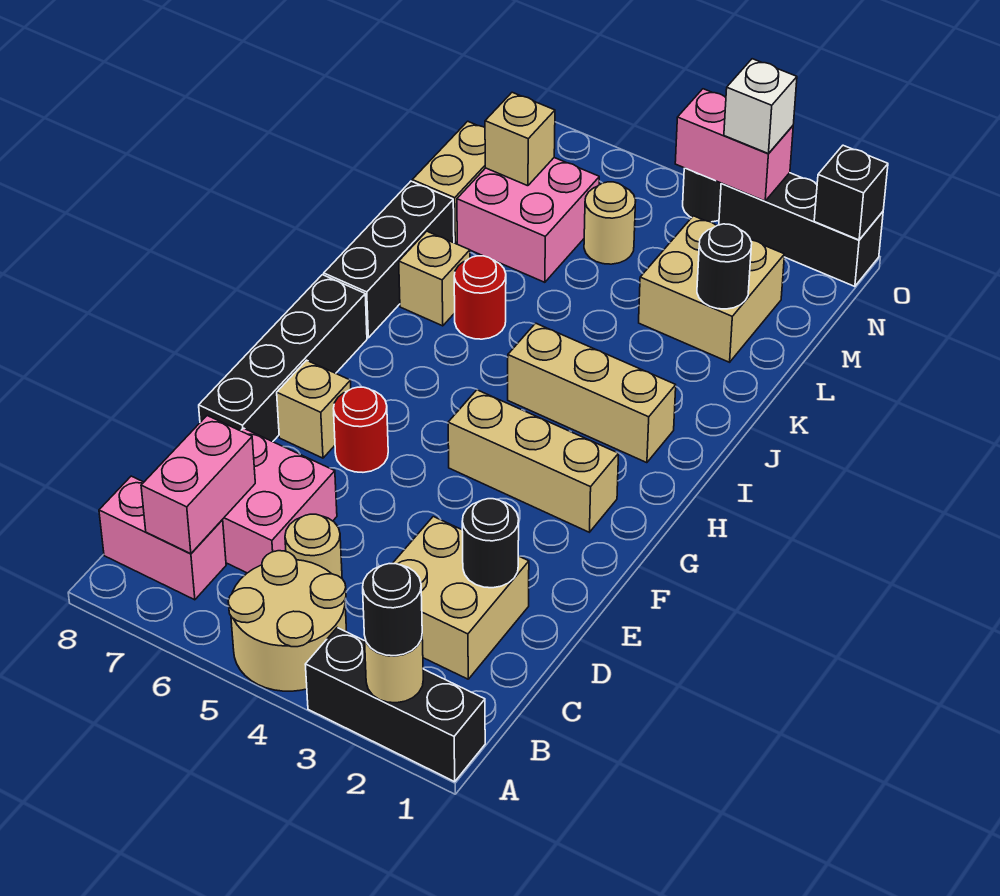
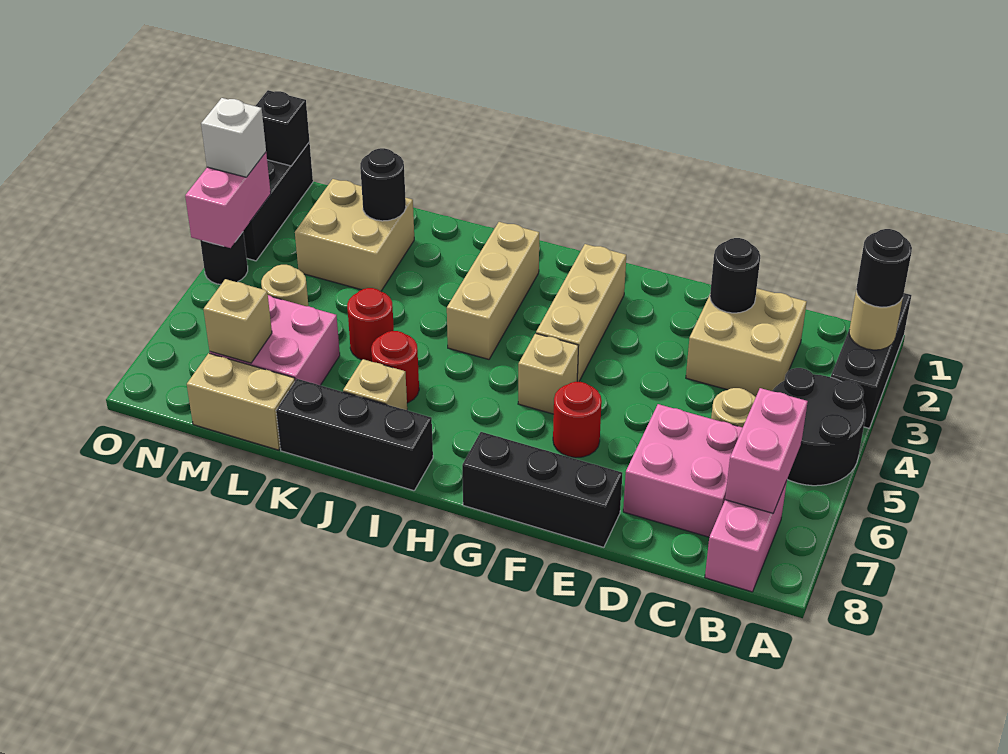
tan 2x2 round brick [228,551,347,691] -> black 2x2 round brick [772,368,866,486]
pink 1x2 brick [141,416,255,554] -> pink 1x2 brick turned to [725,388,808,513]
black 1x4 brick [199,275,367,442] -> black 1x3 brick [462,432,622,547]
tan 1x1 brick [277,360,351,458] -> tan 1x1 brick moved to [518,333,579,414]
none -> red 1x1 round brick [347,288,394,361]

